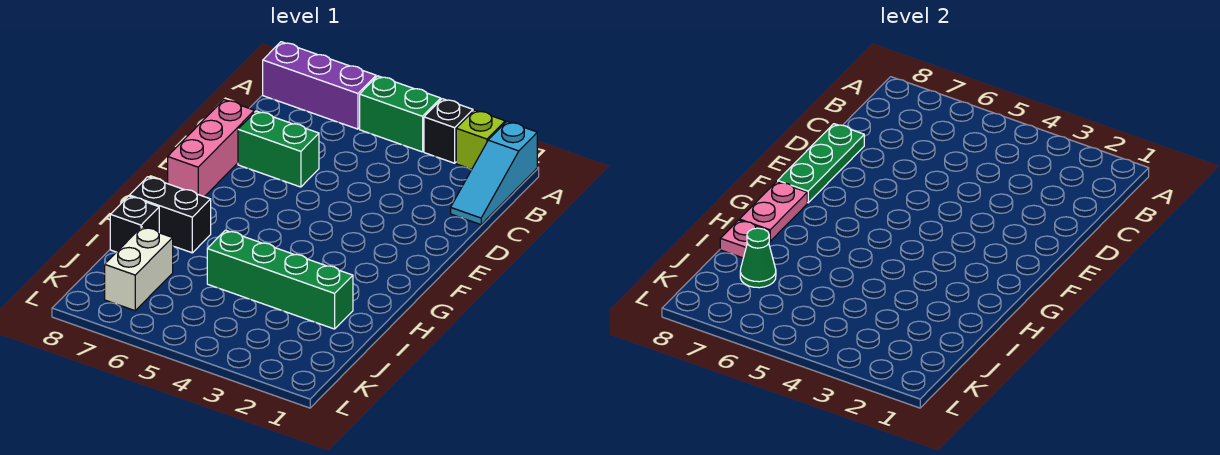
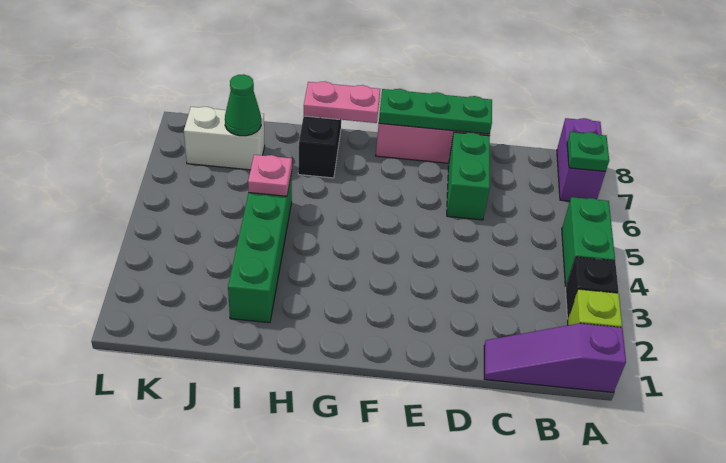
cyan 1x3 slope [451,122,537,225] -> purple 1x3 slope [484,323,626,392]
purple 1x3 brick [263,42,376,129] -> purple 1x2 brick [557,118,606,201]
none -> green 1x1 plate [567,132,609,172]
black 1x1 brick [110,196,159,252] -> none
pink 1x1 plate [720,220,769,258] -> pink 1x1 plate moved to [248,155,292,196]

